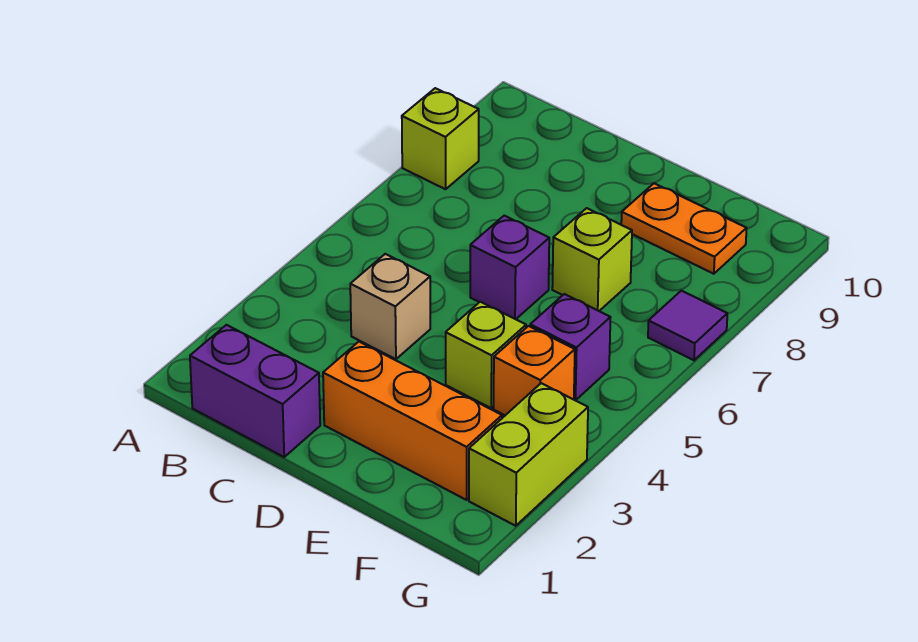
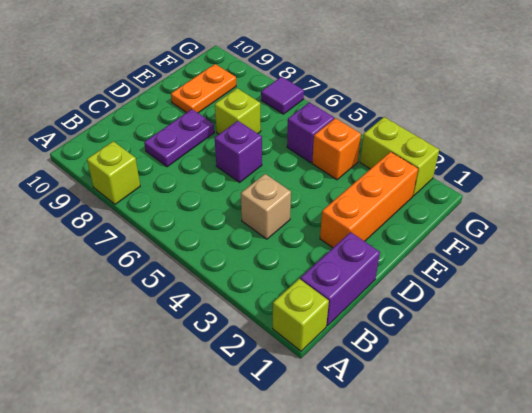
none -> purple 1x2 plate [144,109,214,167]
lime 1x1 brick [446,302,526,408] -> lime 1x1 brick moved to [273,279,329,351]

